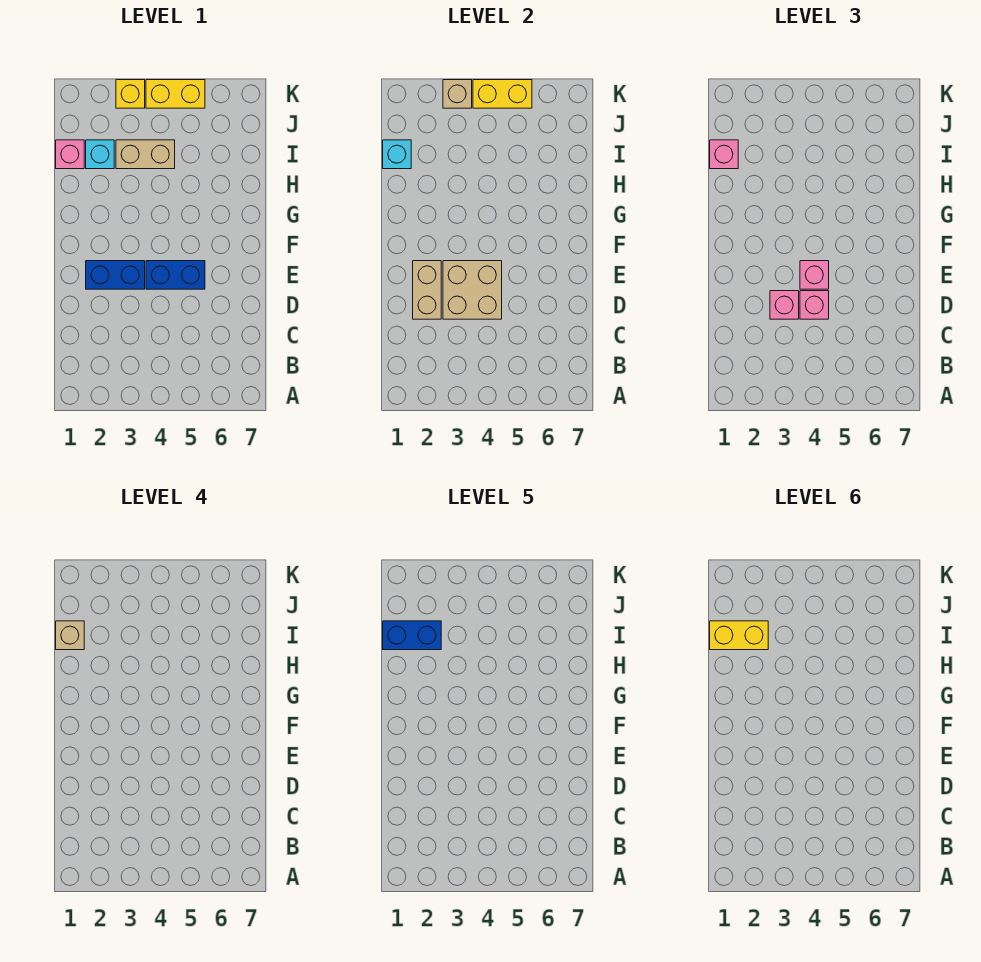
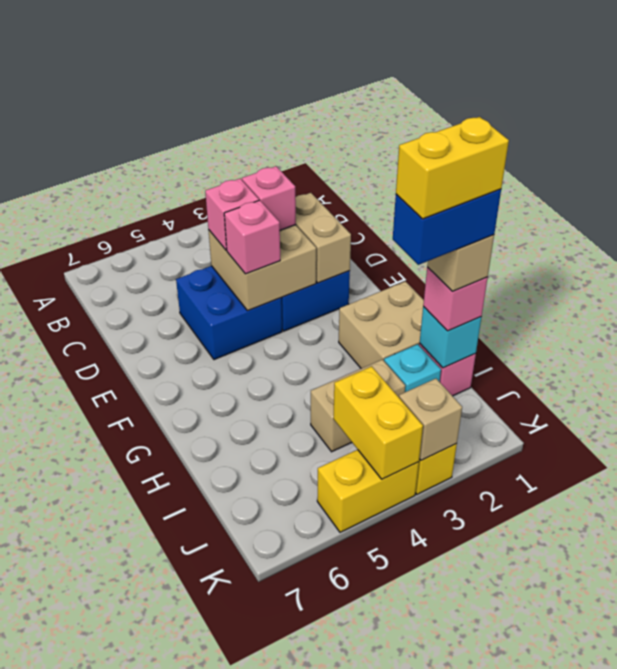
blue 1x2 brick [146,261,205,289] -> blue 2x2 brick [176,266,282,360]
none -> tan 2x2 brick [339,281,424,368]
yellow 1x2 brick [473,80,532,108] -> yellow 1x2 brick turned to [333,366,423,479]

